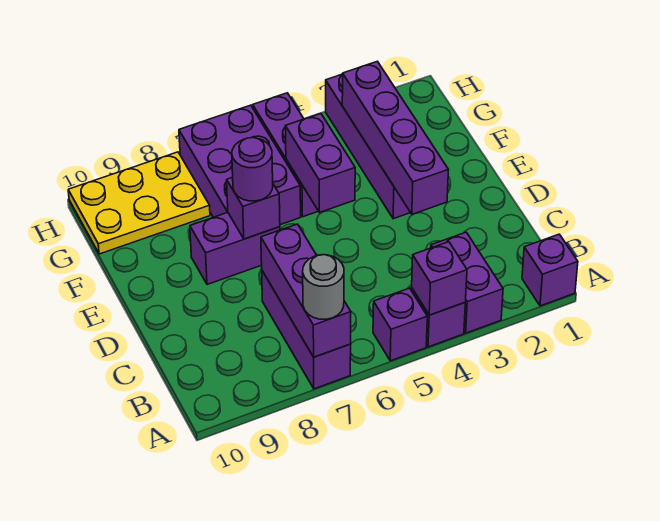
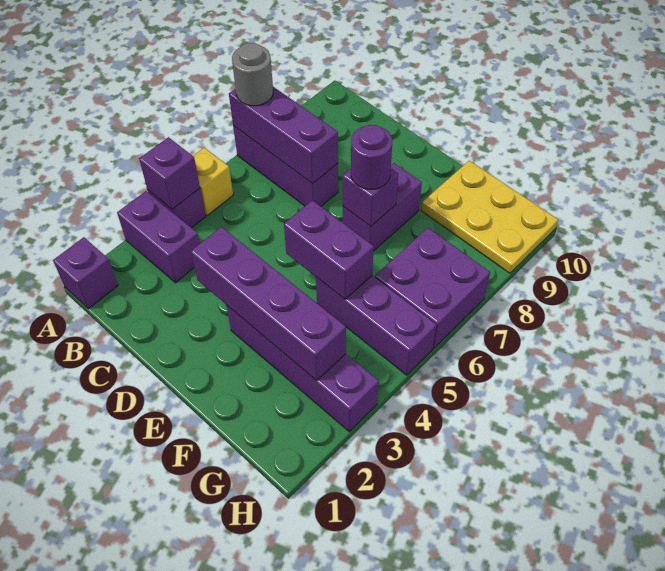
purple 1x1 brick [373,288,427,361] -> yellow 1x1 brick [193,148,233,215]
purple 2x3 brick [179,105,301,225] -> purple 2x2 brick [375,228,490,348]
yellow 2x3 plate [68,152,210,254] -> yellow 2x3 plate turned to [421,161,558,273]

